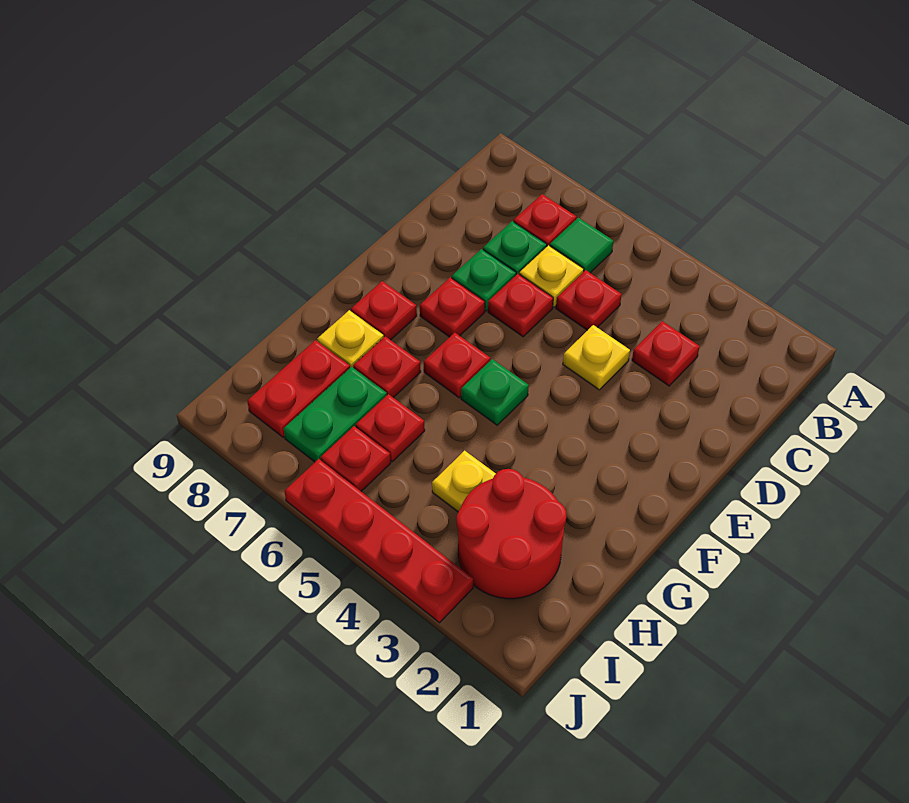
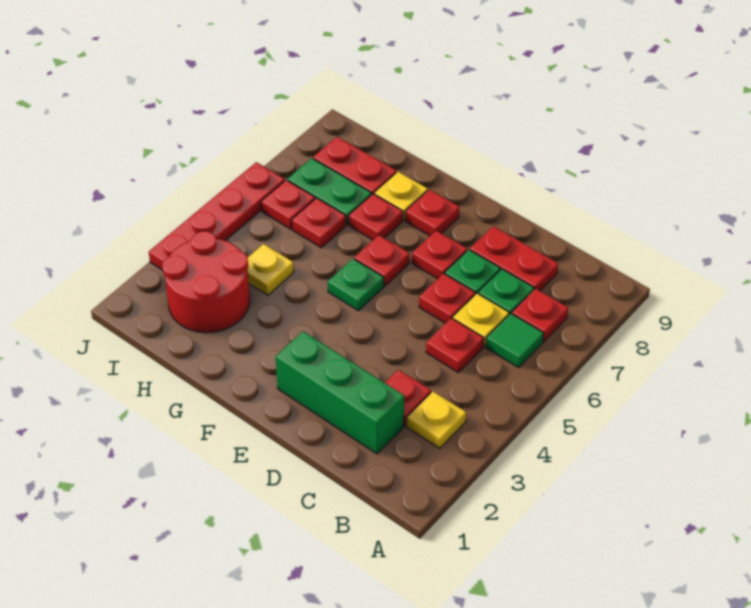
none -> green 1x3 brick [276,331,404,454]
none -> red 1x2 plate [470,226,558,291]
yellow 1x1 plate [563,325,630,390] -> yellow 1x1 plate moved to [407,391,466,448]

